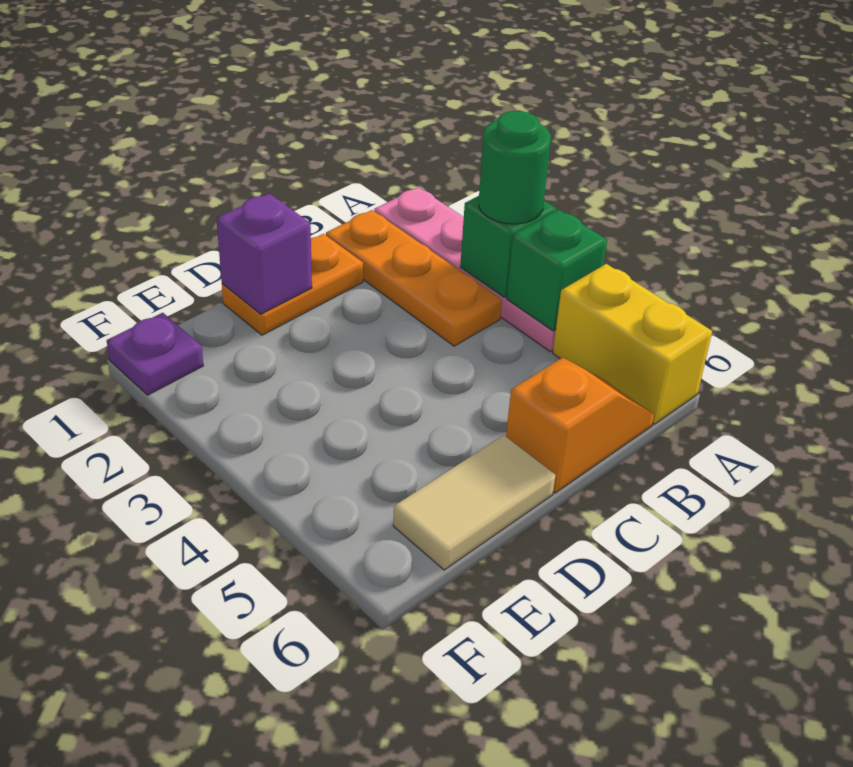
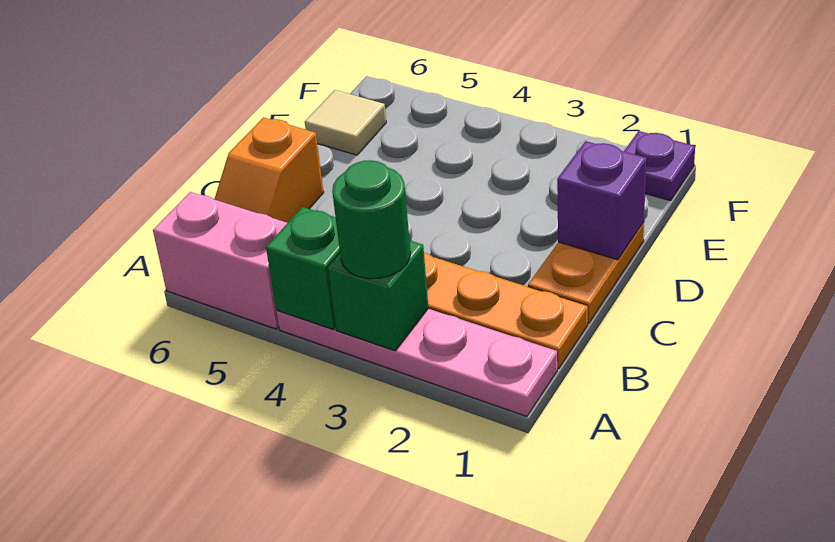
yellow 1x2 brick [553,264,712,424] -> pink 1x2 brick [153,192,287,329]
tan 1x2 tile [393,435,555,570] -> tan 1x1 tile [305,90,386,155]

